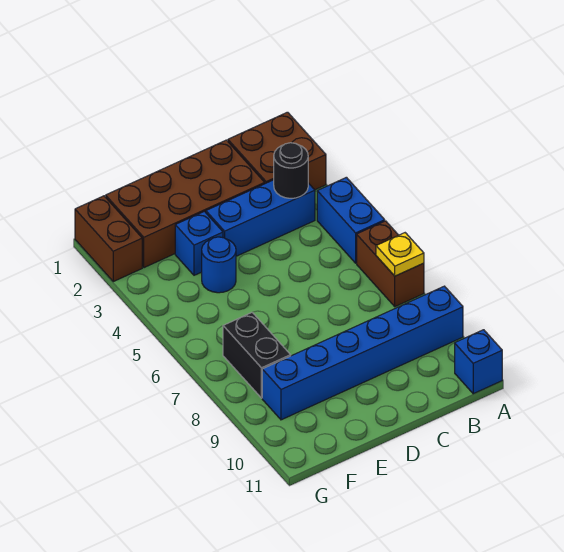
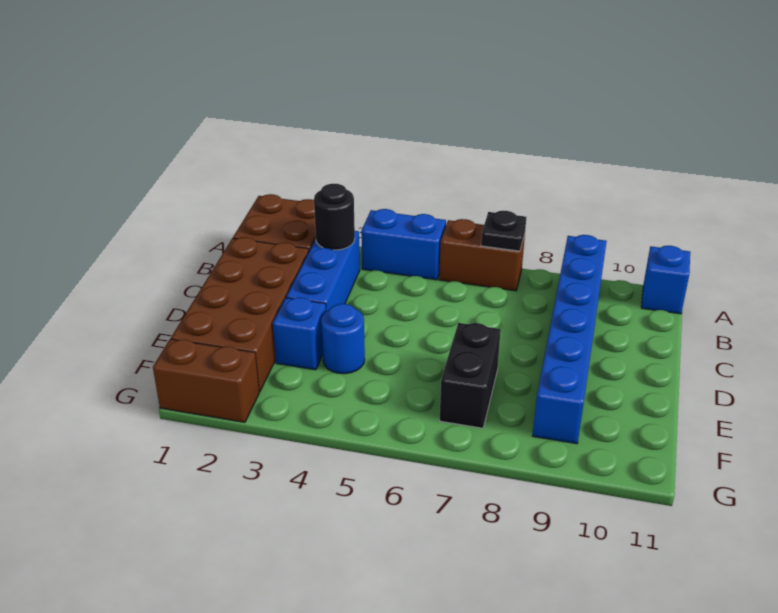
yellow 1x1 plate [376,233,424,276] -> black 1x1 plate [481,211,526,251]
black 1x2 brick [223,312,291,398] -> black 1x2 brick turned to [440,323,501,428]

